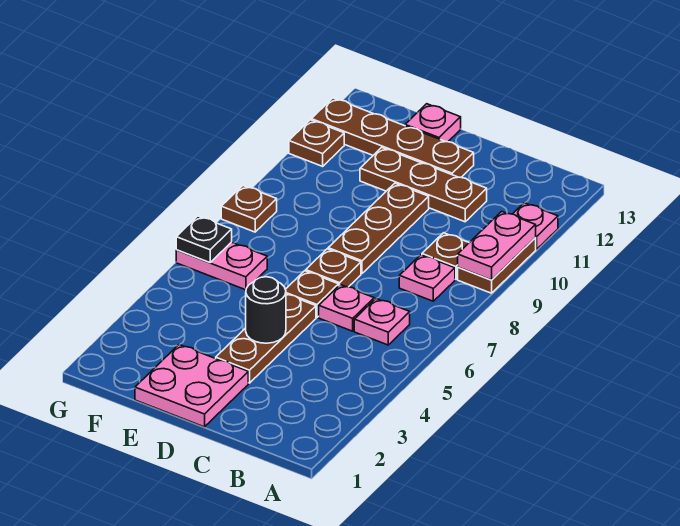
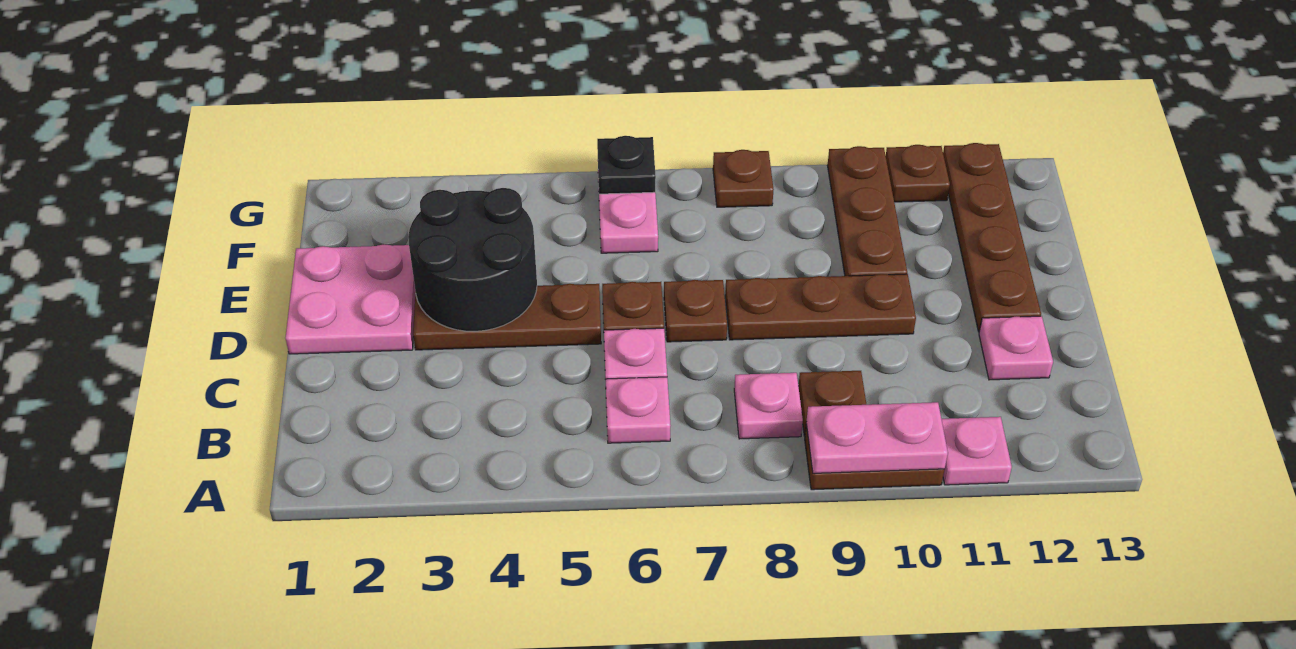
brown 1x3 plate [360,147,487,222] -> brown 1x3 plate moved to [828,146,907,276]
black 1x1 round brick [246,277,286,343] -> black 2x2 round brick [408,188,537,331]
pink 1x1 plate [405,104,461,142] -> pink 1x1 plate moved to [979,316,1053,380]

